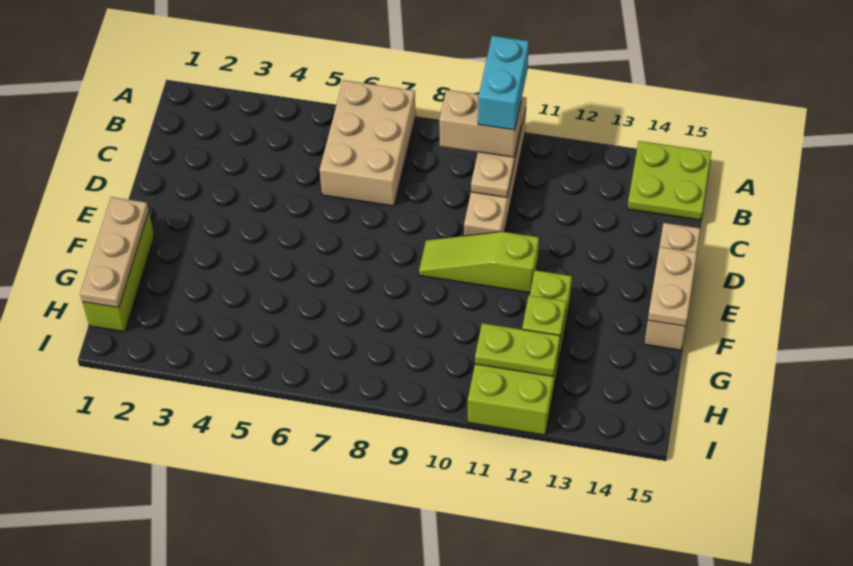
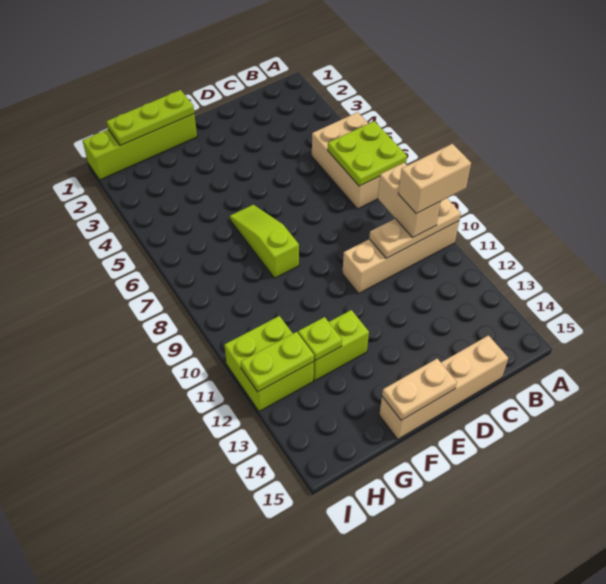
tan 2x3 brick [320,80,416,206] -> tan 2x3 brick turned to [312,112,380,209]
cyan 1x2 brick [478,36,529,130] -> tan 1x2 brick [398,144,471,214]
lime 2x2 plate [627,141,711,220] -> lime 2x2 plate moved to [328,121,407,186]
tan 1x3 brick [644,223,700,350] -> tan 1x4 brick [379,335,508,439]
lime 1x3 slope [419,232,539,293] -> lime 1x3 slope moved to [230,205,299,278]
lime 1x3 brick [82,212,154,332] -> lime 1x4 brick [82,114,197,180]
tan 1x3 plate [80,197,149,308] -> lime 1x3 plate [106,90,194,146]
lime 1x2 plate [475,323,560,377] -> lime 1x2 plate turned to [241,332,314,392]

